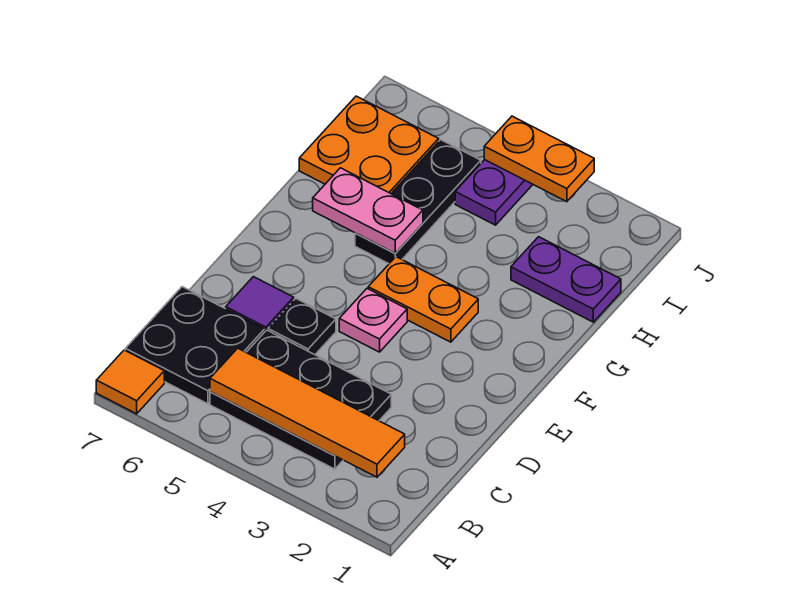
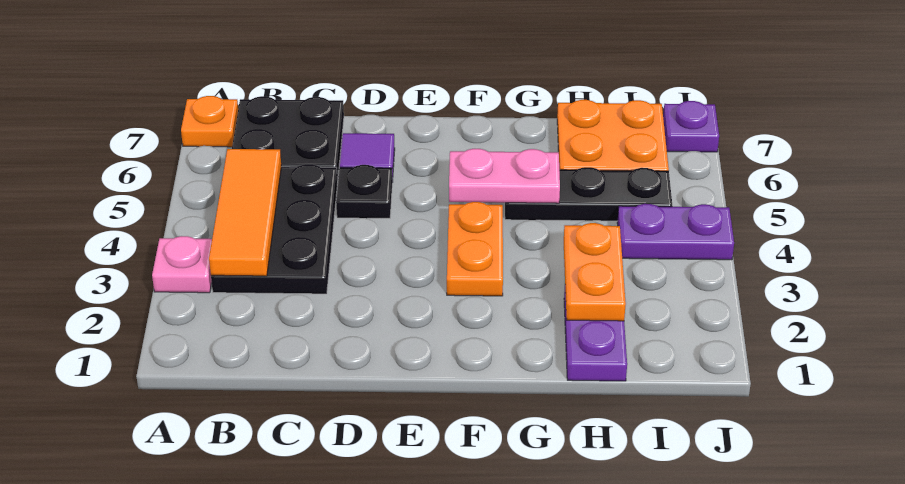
orange 1x1 tile [96,350,164,414] -> orange 1x1 plate [181,96,238,147]
orange 1x4 tile [210,348,405,477] -> orange 1x3 tile [209,149,281,276]
pink 1x1 plate [339,289,407,352] -> pink 1x1 plate moved to [152,236,212,293]
pink 1x2 plate [313,168,423,253] -> pink 1x2 plate turned to [449,149,560,203]
orange 1x2 plate [484,116,594,202] -> orange 1x2 plate moved to [564,223,626,321]
none -> purple 1x1 plate [663,101,719,152]

